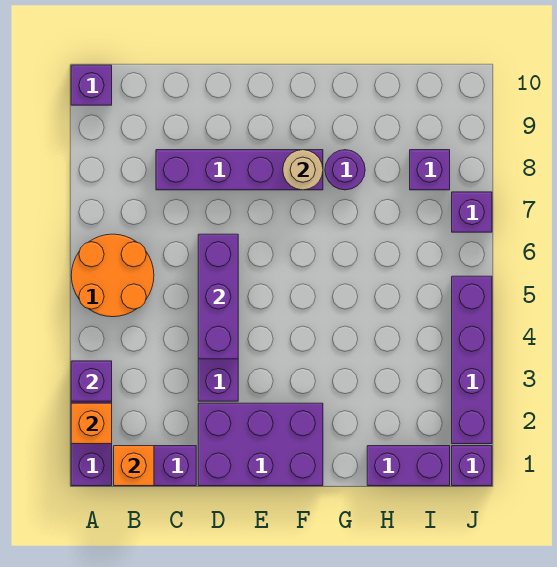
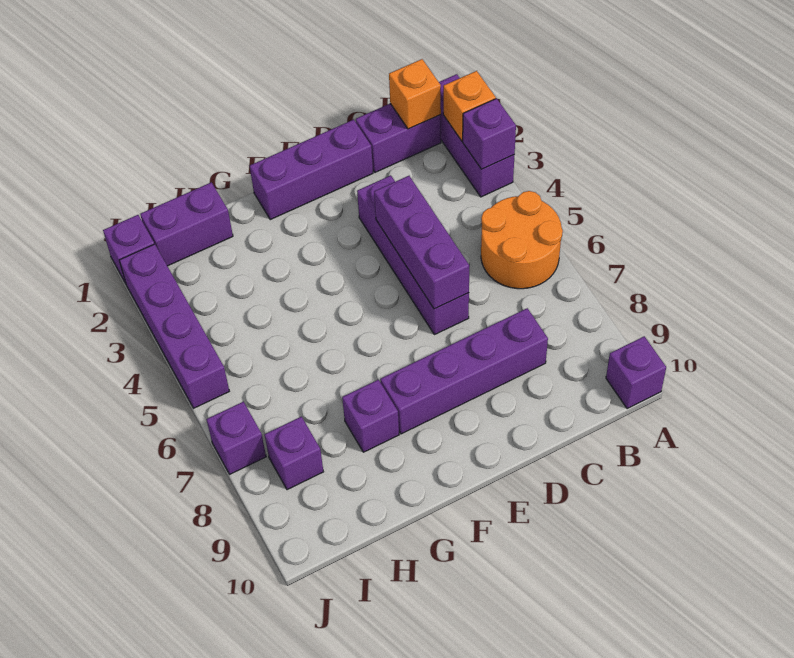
purple 2x3 brick [198,403,323,486] -> purple 1x3 brick [250,120,373,220]
tan 1x1 round brick [283,150,323,190] -> none
purple 1x1 round brick [325,150,365,190] -> purple 1x1 brick [342,380,399,452]

